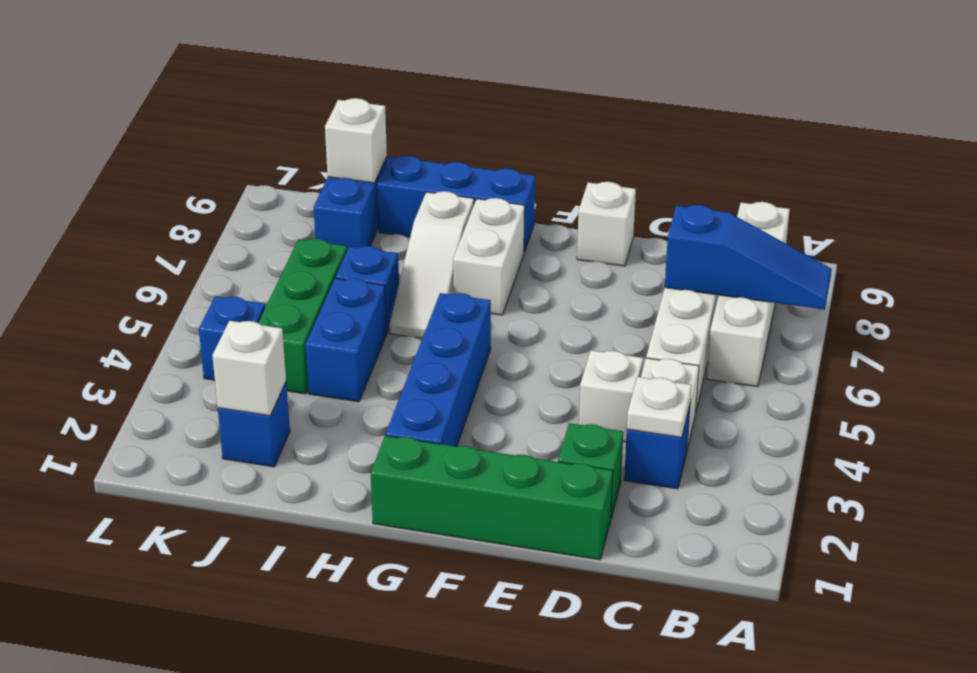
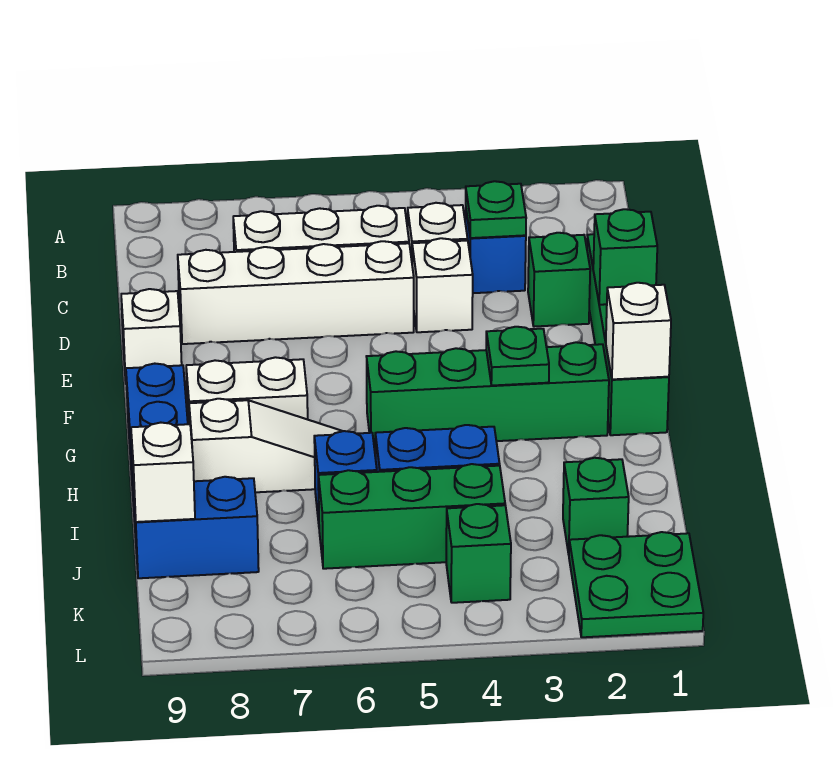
blue 1x3 slope [665,205,832,310] -> none
white 1x4 brick [707,202,790,387] -> white 1x4 brick moved to [178,241,414,344]
white 1x1 plate [627,377,692,437] -> green 1x1 plate [466,181,526,238]
none -> green 1x1 brick [593,209,657,305]
blue 1x4 brick [386,293,491,446] -> green 1x4 brick [366,342,609,447]
none -> green 1x1 plate [486,327,549,385]
blue 1x1 brick [218,382,290,467] -> green 1x1 brick [563,458,629,554]
white 1x1 brick [212,321,286,416] -> white 1x1 brick moved to [606,283,671,379]
none -> green 2x2 plate [569,532,703,637]
blue 1x1 brick [199,296,265,380] -> green 1x1 brick [446,504,511,603]

